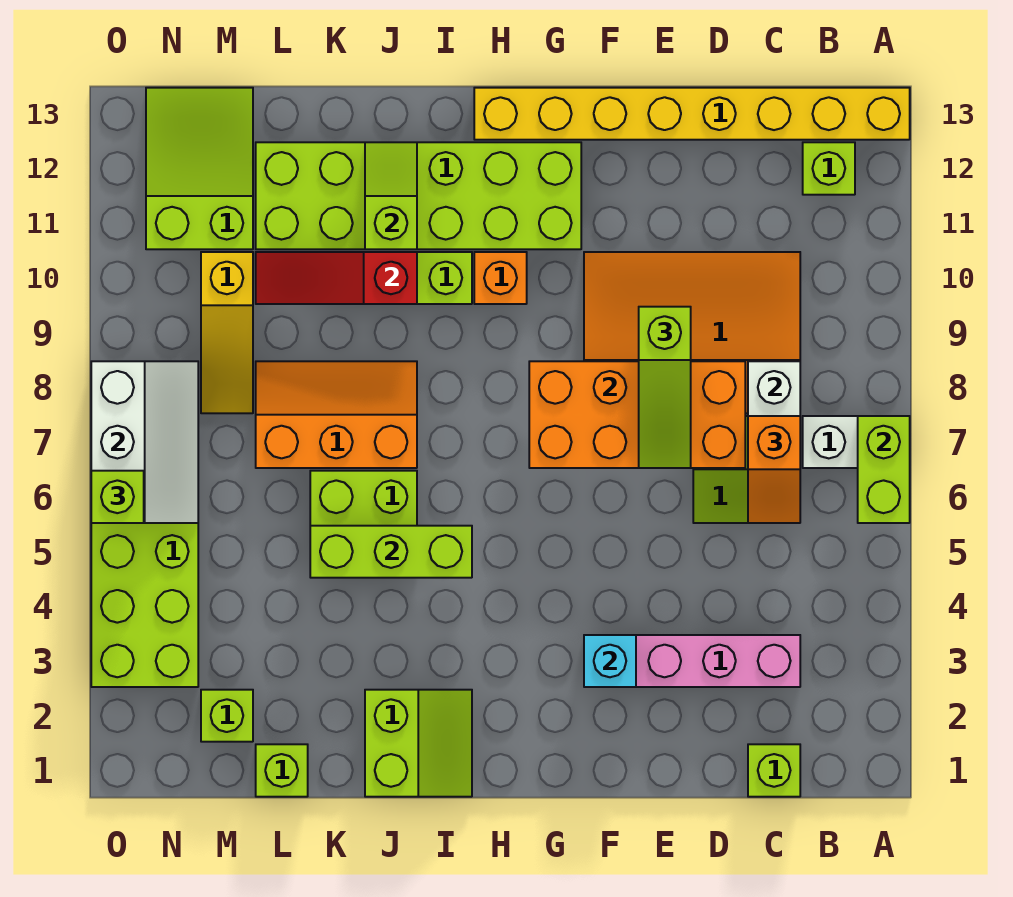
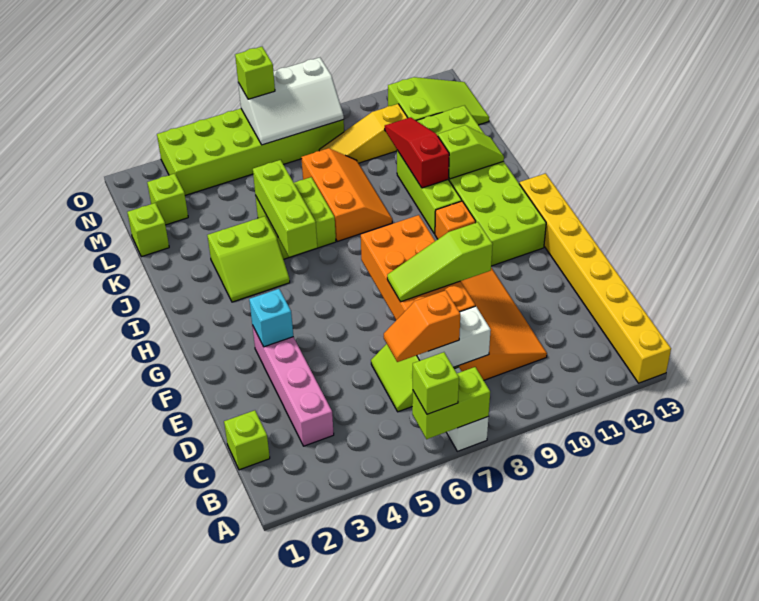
lime 1x1 brick [803,142,855,195] -> lime 1x1 brick moved to [413,352,459,414]
lime 2x2 slope [365,690,472,797] -> lime 2x2 slope moved to [207,216,290,302]

